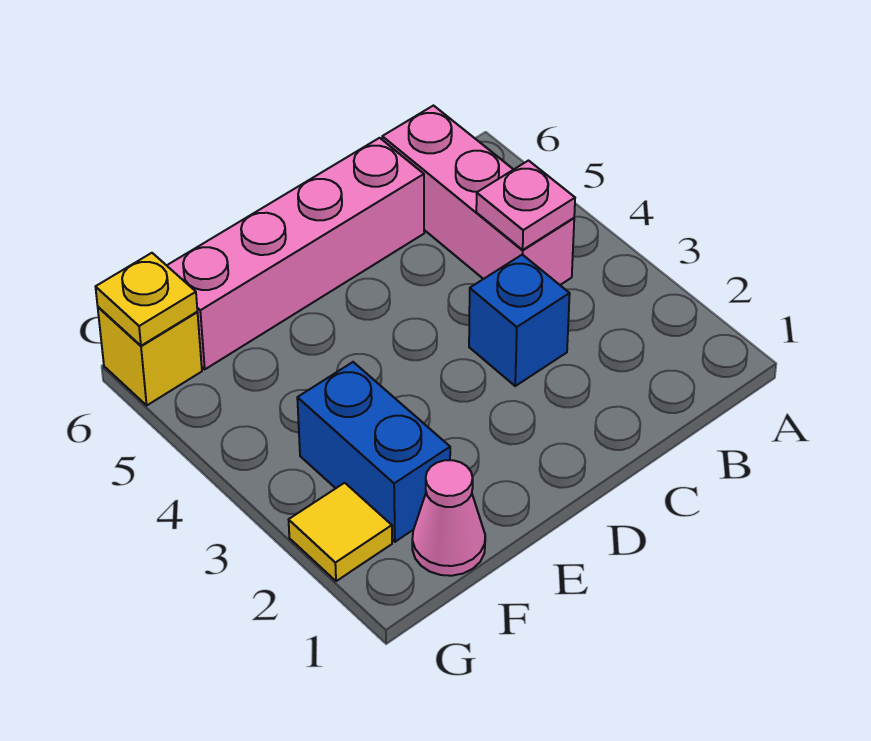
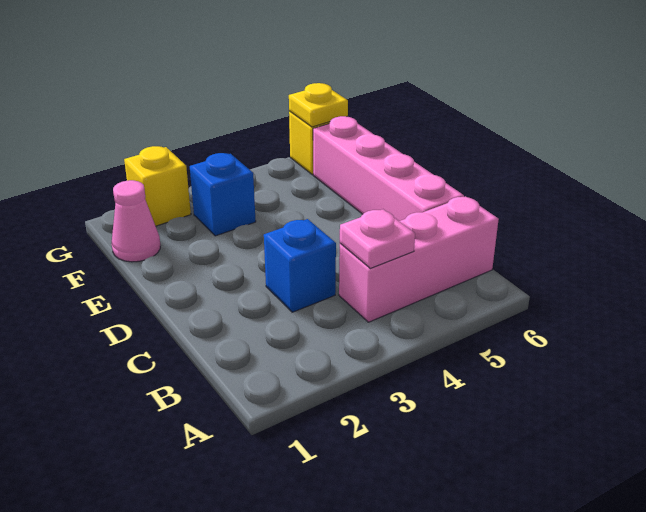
blue 1x2 brick [297,362,450,542] -> blue 1x1 brick [190,153,256,236]
yellow 1x1 tile [289,483,392,581] -> yellow 1x1 brick [124,146,191,226]

